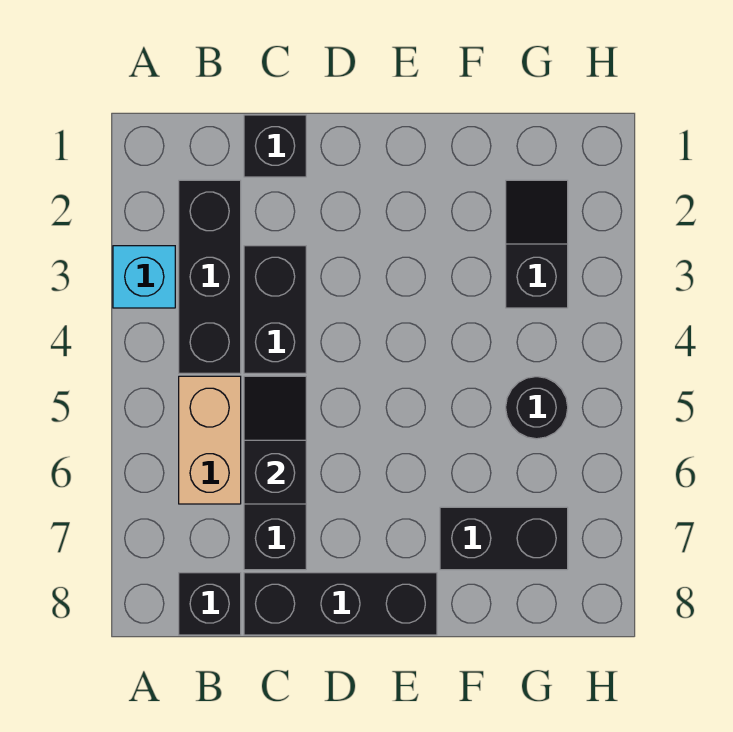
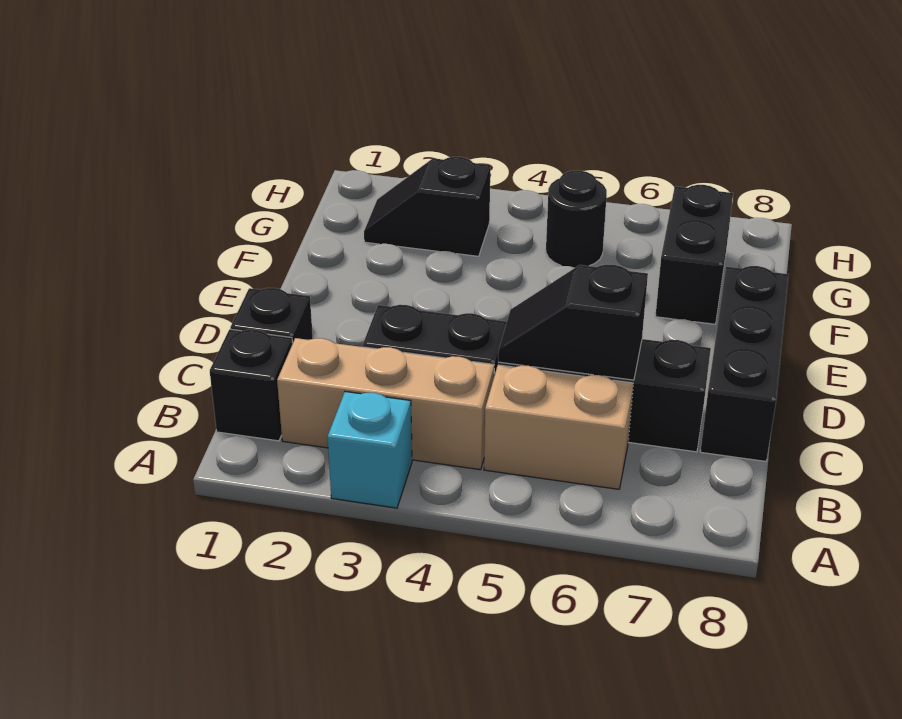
black 1x3 brick [179,180,241,373] -> tan 1x3 brick [277,338,494,470]
black 1x1 brick [179,573,241,635] -> black 1x1 brick moved to [210,329,292,441]

